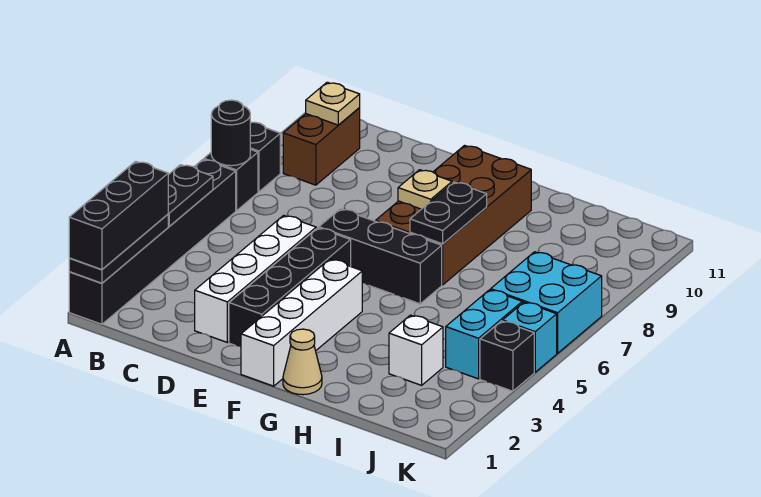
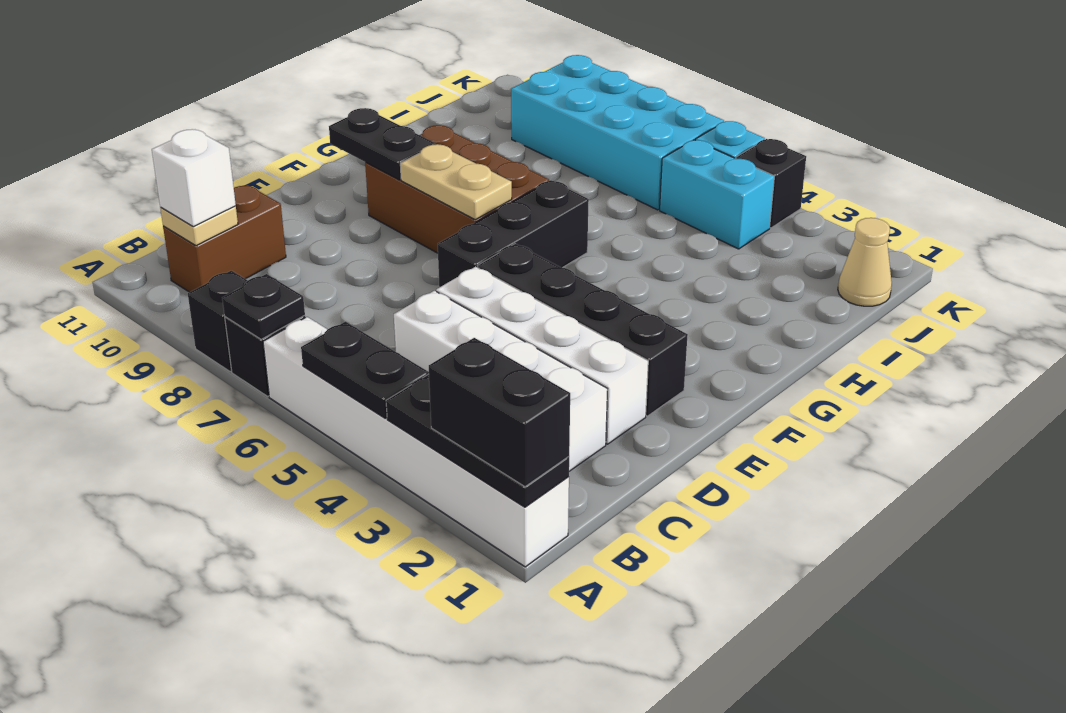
black 1x6 brick [69,159,236,324] -> white 1x6 brick [263,317,569,567]
black 1x3 brick [69,161,168,270] -> black 1x2 brick [429,338,570,487]
black 1x1 round brick [211,100,251,166] -> black 1x1 plate [222,274,305,339]
brown 1x2 brick [283,108,360,185] -> brown 1x2 brick turned to [163,185,286,292]
white 1x4 brick [241,259,362,386] -> white 1x4 brick moved to [394,291,607,471]
brown 2x4 brick [376,146,531,285] -> brown 2x3 brick [365,125,549,253]
tan 1x1 plate [398,170,452,209] -> tan 1x2 plate [400,144,512,220]
tan 1x1 cone [283,329,322,395] -> tan 1x1 cone moved to [838,218,892,306]
black 1x2 plate [410,182,487,244] -> black 1x2 plate moved to [329,108,435,180]
white 1x1 brick [389,315,443,385] -> white 1x1 brick moved to [152,129,236,227]
cyan 2x2 brick [491,252,602,353] -> cyan 2x4 brick [511,55,724,210]

